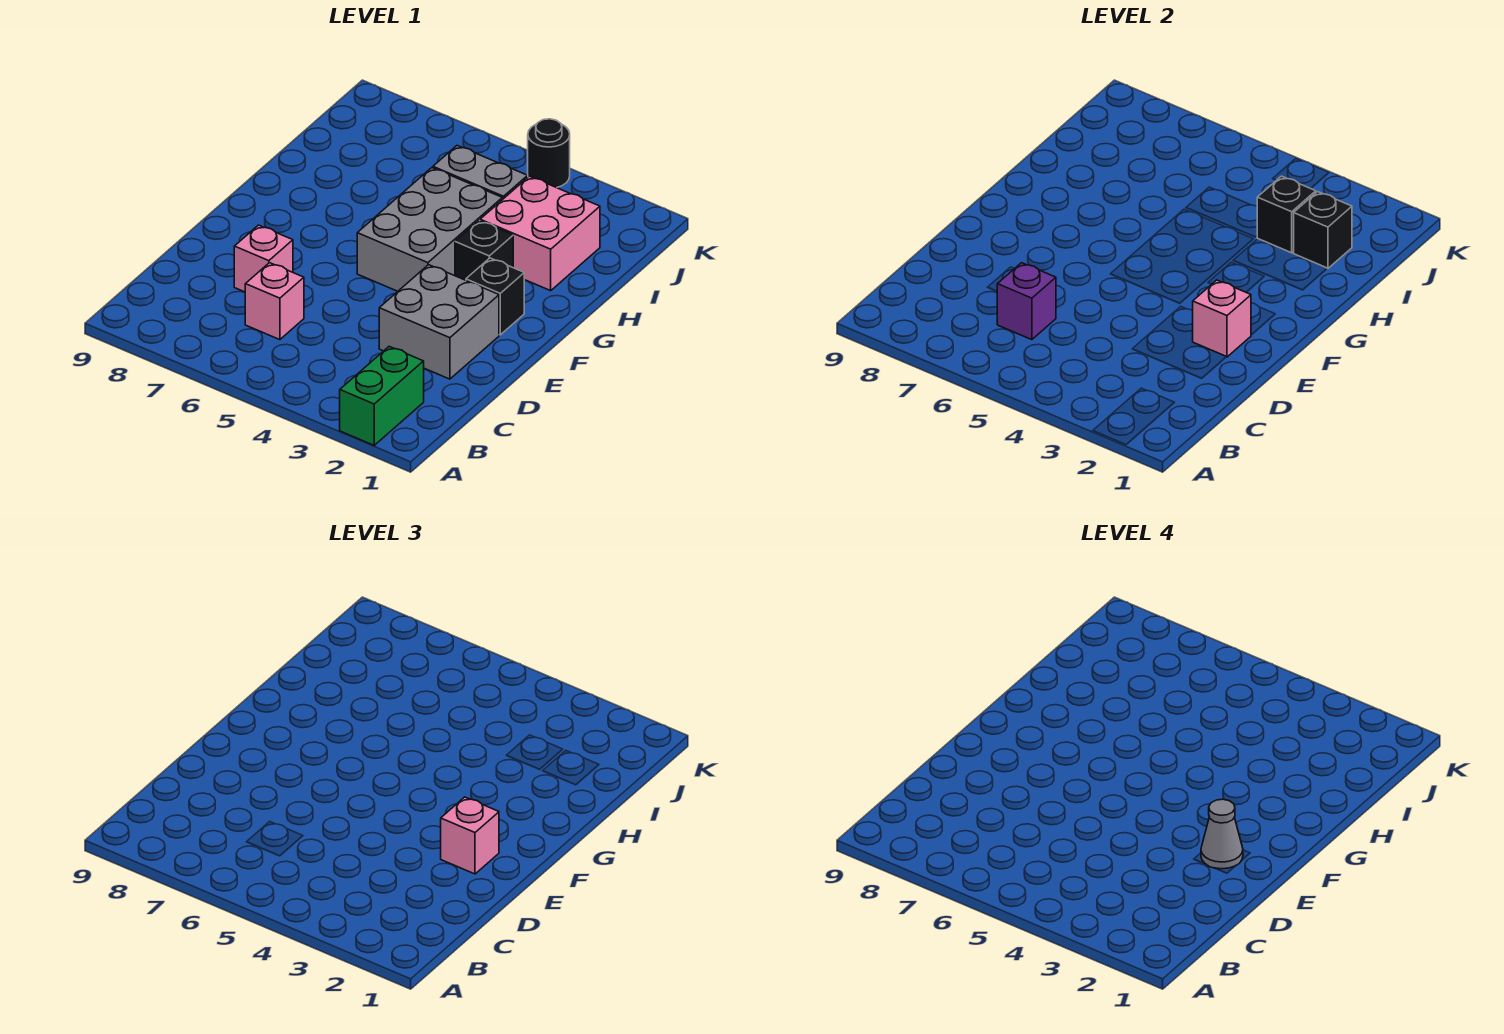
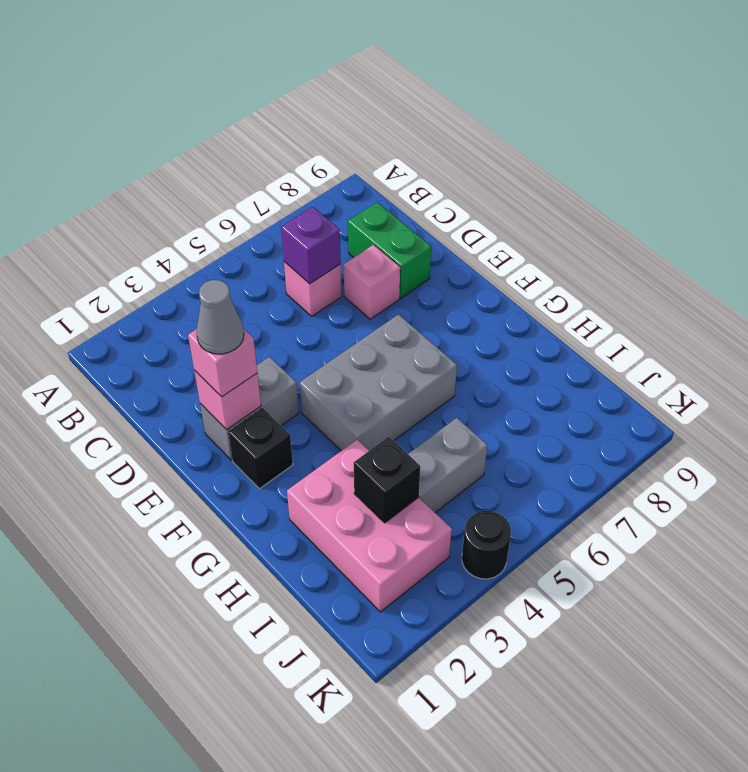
green 1x2 brick [340,347,424,445] -> green 1x2 brick moved to [348,202,431,298]
grey 2x2 brick [379,265,499,379] -> grey 1x2 brick [200,357,299,460]
grey 2x3 brick [357,168,502,291] -> grey 2x3 brick turned to [300,314,457,451]
black 1x1 brick [455,221,513,280] -> none
pink 2x2 brick [480,176,600,291] -> pink 2x3 brick [287,440,452,612]
black 1x1 brick [1294,192,1352,269] -> none

